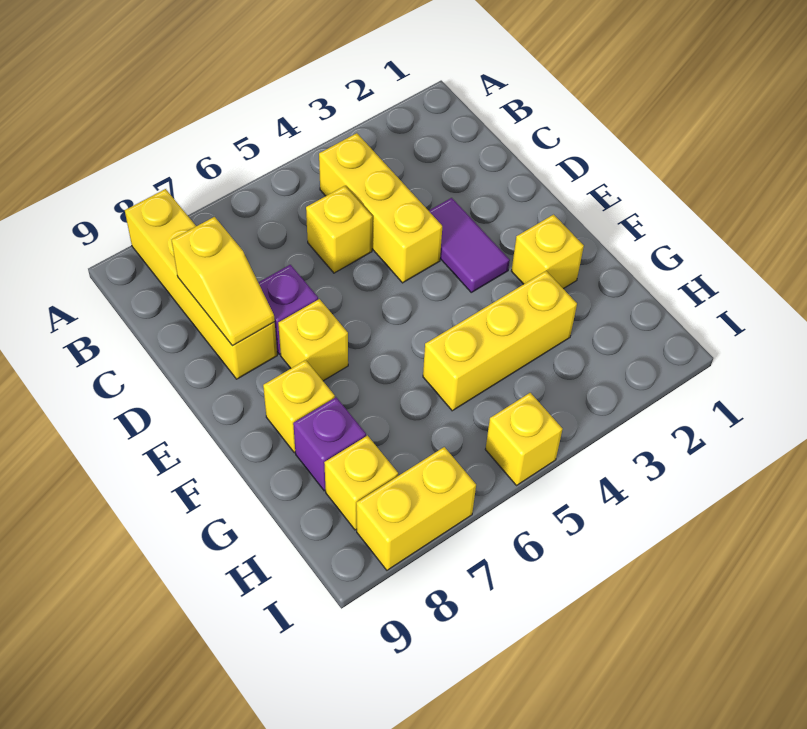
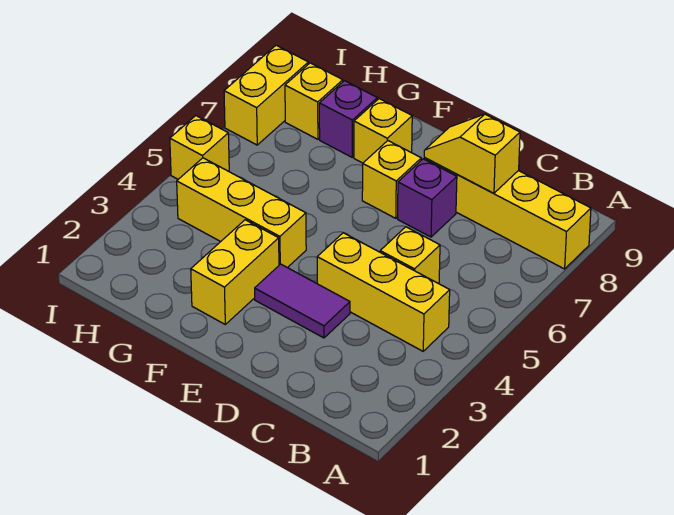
yellow 1x1 brick [512,215,584,289] -> yellow 1x2 brick [191,220,279,324]
yellow 1x3 brick [423,271,577,411] -> yellow 1x3 brick turned to [177,158,306,268]

